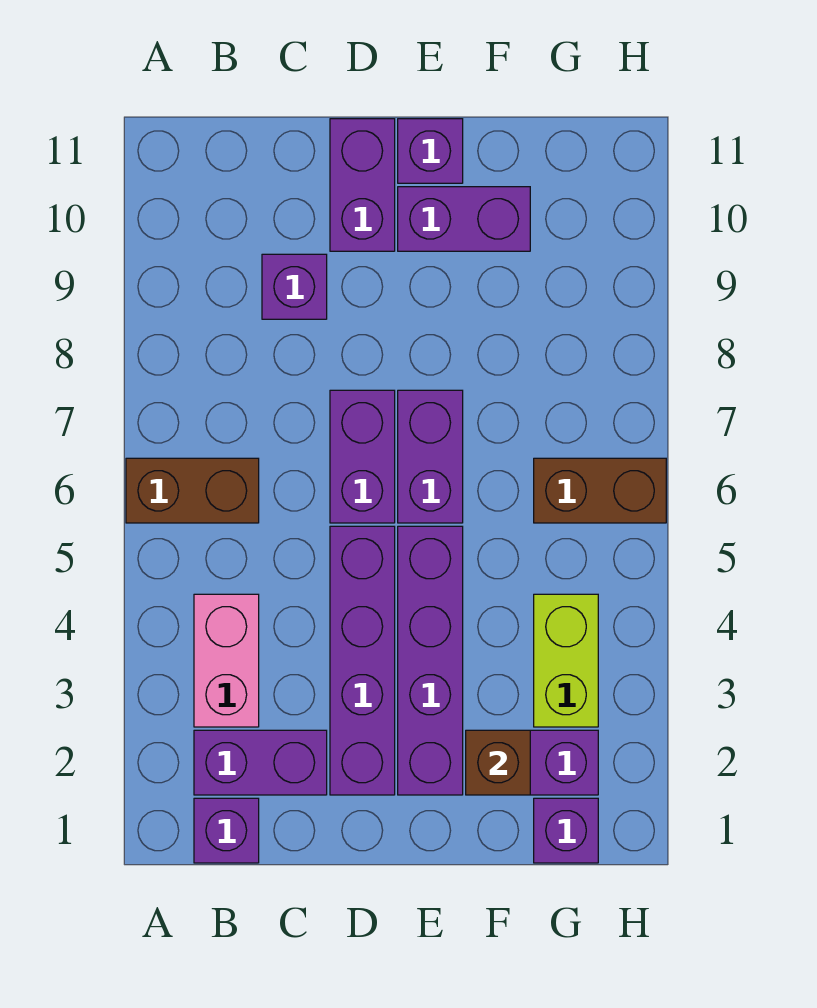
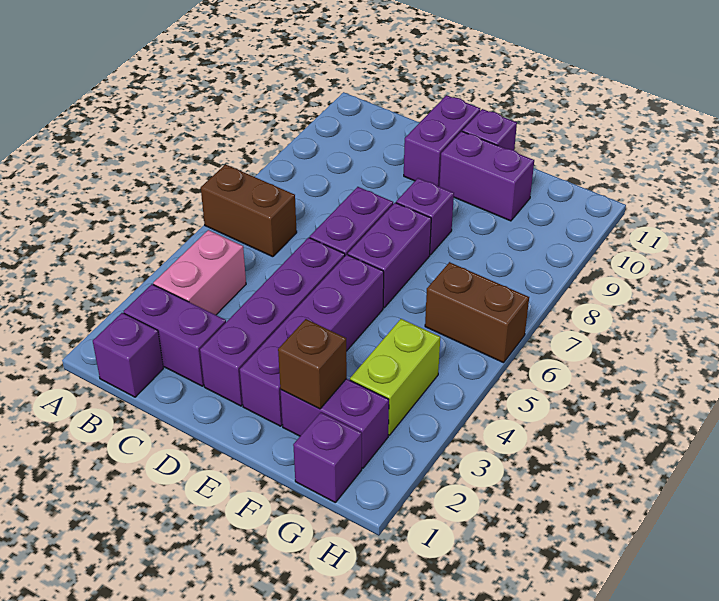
purple 1x1 brick [262,254,327,319] -> purple 1x1 brick moved to [396,178,454,255]

